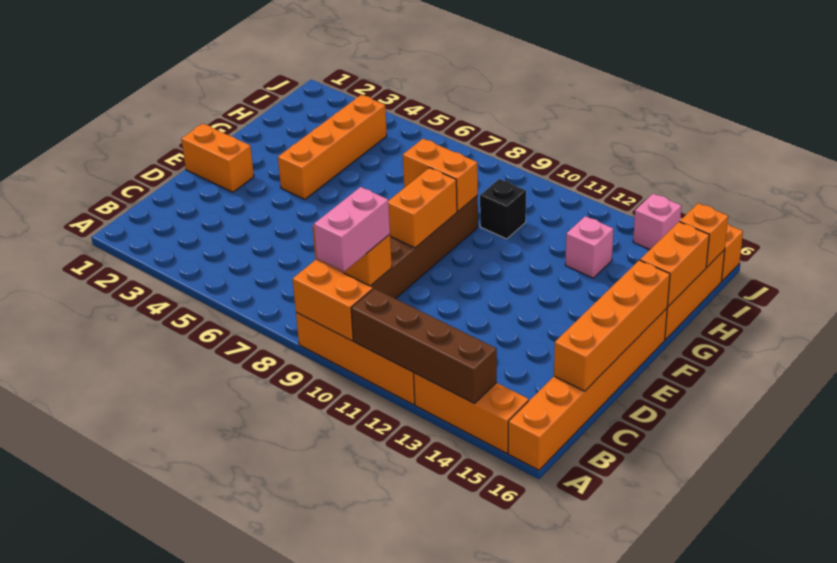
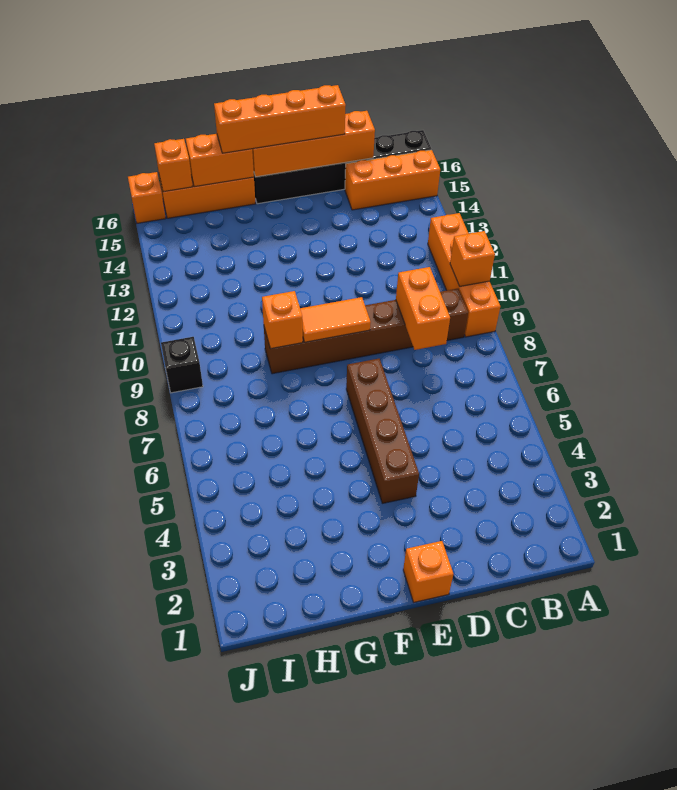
orange 1x2 brick [293,260,373,341] -> orange 1x1 brick [450,231,495,286]
brown 1x4 brick [351,288,497,403] -> brown 1x4 brick moved to [346,359,419,503]
orange 1x3 brick [414,373,529,453] -> orange 1x3 brick turned to [345,150,440,210]
orange 1x6 brick [508,308,667,470] -> black 1x6 brick [254,130,431,204]
pink 1x2 brick [314,187,390,271] -> none
orange 1x2 brick [181,124,254,192] -> orange 1x1 brick [403,541,453,602]
orange 1x2 brick [388,168,457,248] -> orange 1x2 tile [300,297,371,342]
orange 1x4 brick [278,95,387,199] -> orange 1x4 brick moved to [214,85,346,153]
orange 1x2 brick [403,139,478,211] -> orange 1x1 brick [262,291,303,349]
black 1x1 brick [480,179,526,239] -> black 1x1 brick moved to [161,337,203,393]
pink 1x1 brick [565,216,613,278] -> none
pink 1x1 brick [633,194,681,250] -> none

